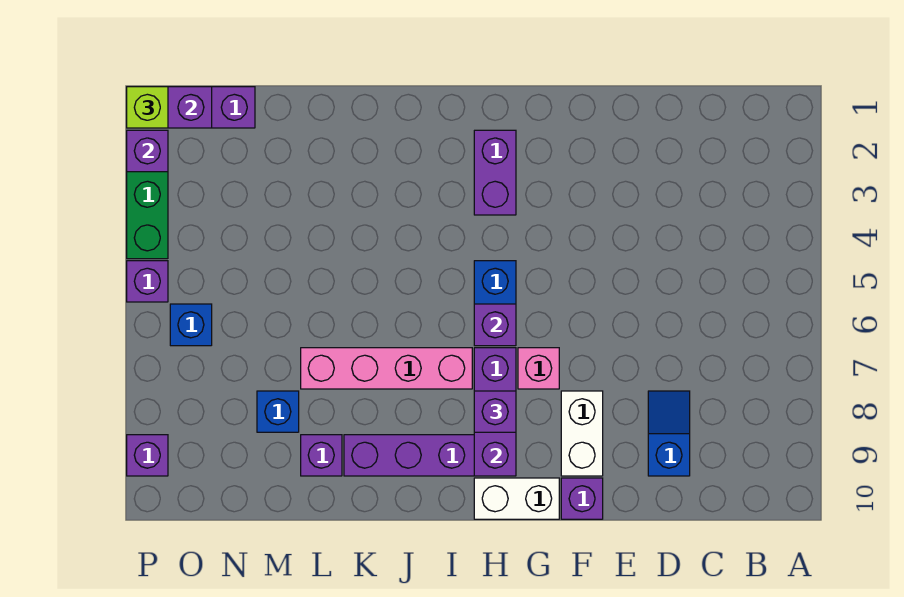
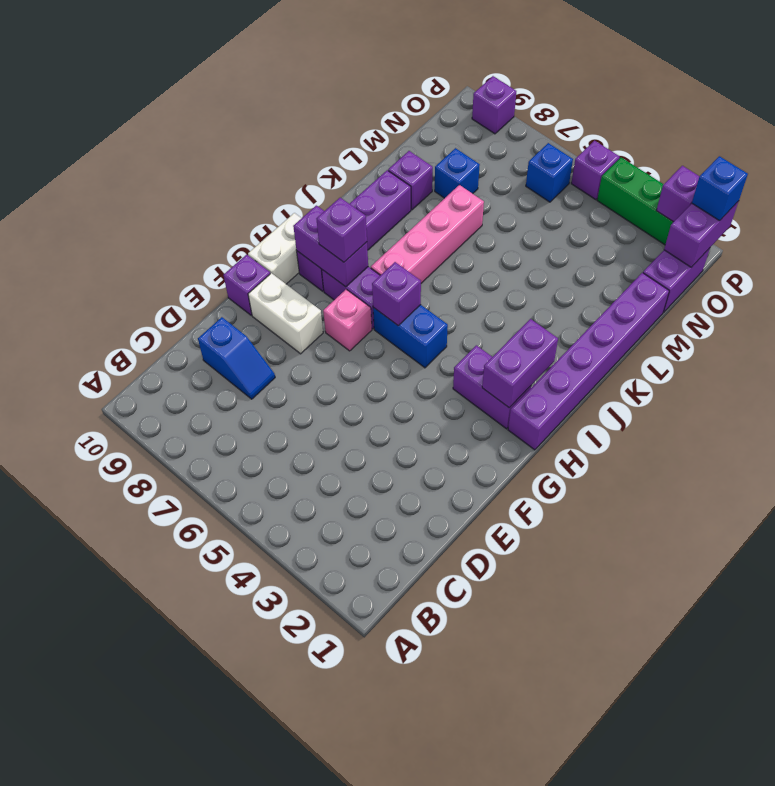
none -> purple 1x6 brick [508,273,669,450]
none -> purple 1x2 brick [482,319,558,408]
lime 1x1 brick [127,87,168,128] -> blue 1x1 brick [692,156,748,221]

